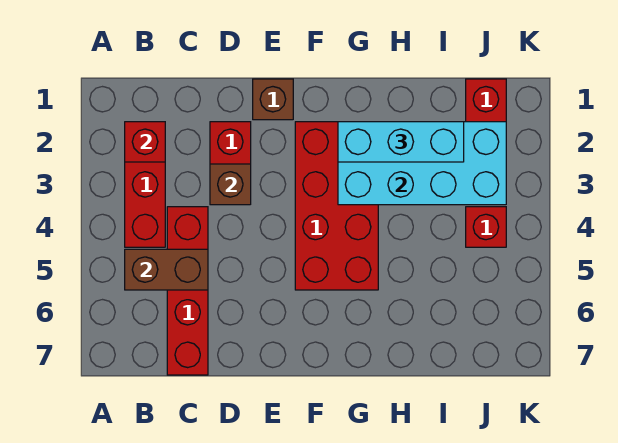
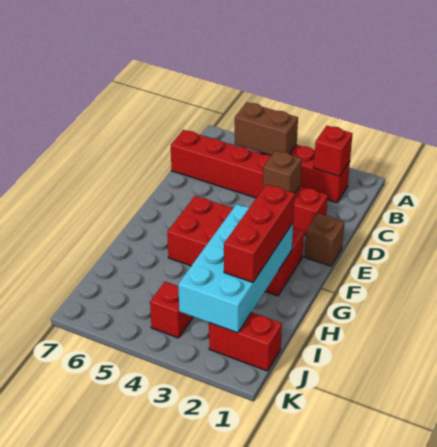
brown 1x2 brick [125,249,208,290] -> brown 1x2 brick turned to [235,102,298,156]
cyan 1x3 brick [338,122,464,162] -> red 1x3 brick [224,184,295,282]

